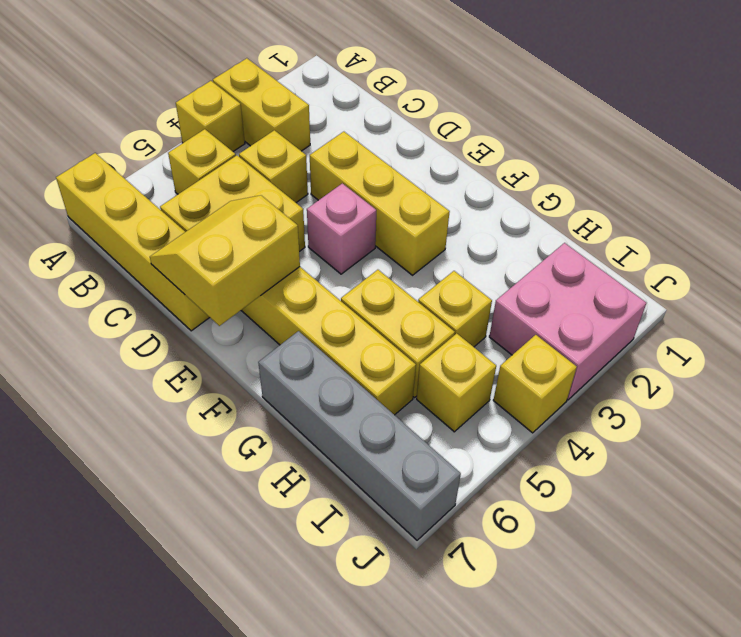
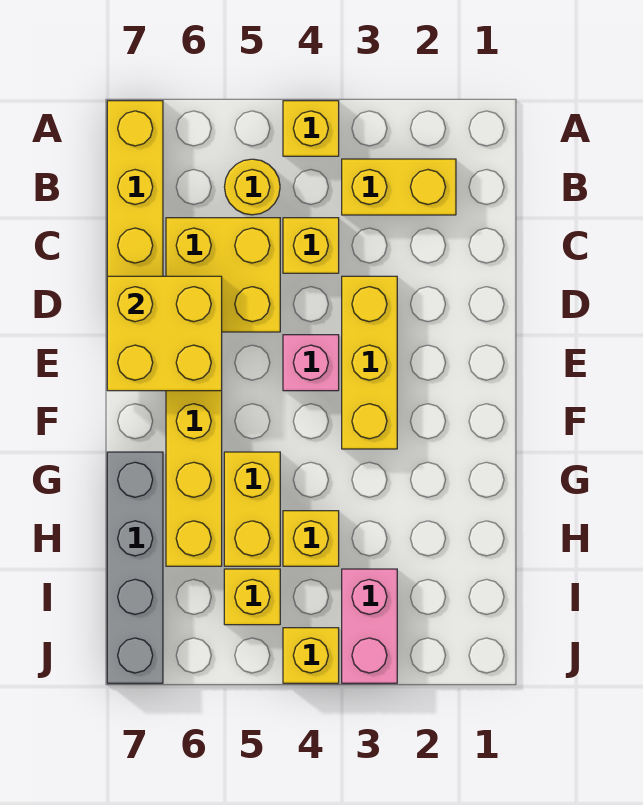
yellow 1x2 brick [213,58,310,151] -> yellow 1x2 brick turned to [342,159,456,215]
yellow 1x1 brick [168,129,236,194] -> yellow 1x1 round brick [225,159,280,215]
yellow 2x2 slope [150,195,300,326] -> yellow 2x2 brick [107,276,222,391]
pink 2x2 brick [489,243,646,400] -> pink 1x2 brick [342,569,397,683]

